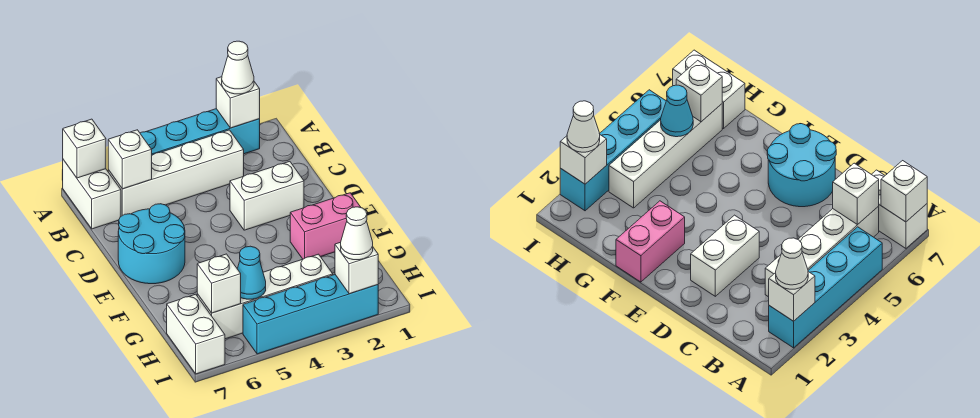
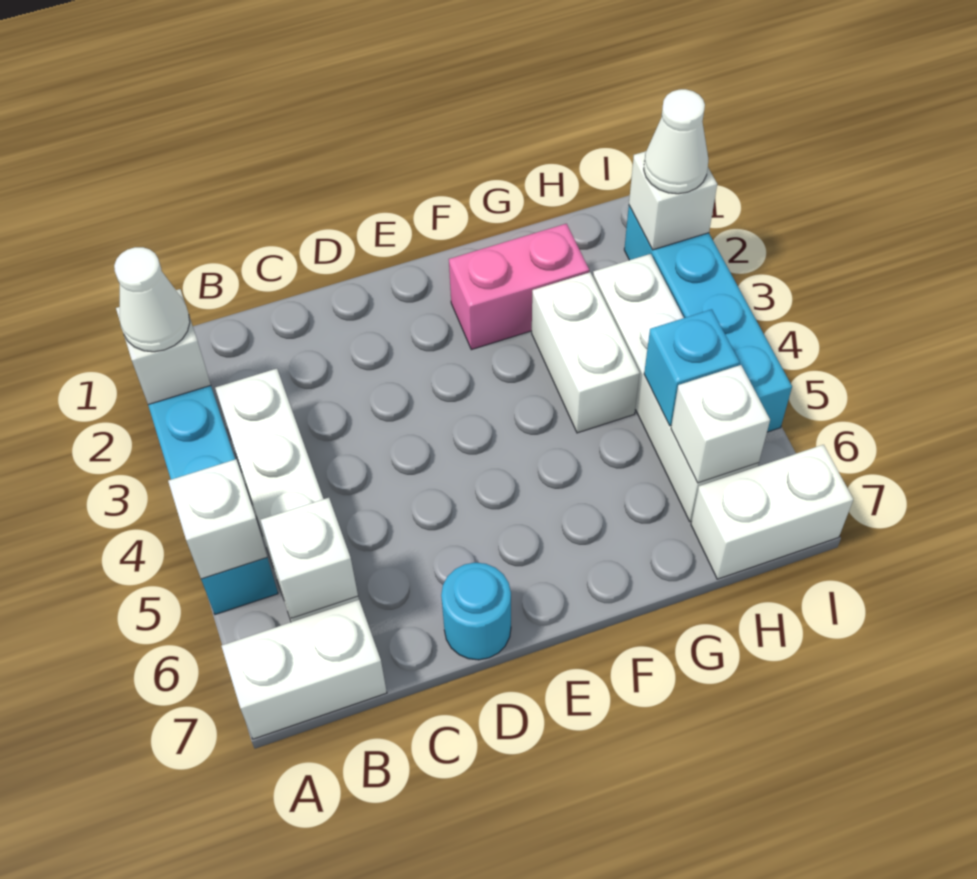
white 1x1 brick [63,119,106,178] -> white 1x1 brick moved to [168,459,267,579]
white 1x2 brick [230,161,304,230] -> white 1x2 brick moved to [532,272,640,433]
cyan 2x2 round brick [118,204,185,284] -> cyan 1x1 round brick [441,563,511,660]
pink 1x2 brick [290,193,361,259] -> pink 1x2 brick turned to [449,224,589,350]
cyan 1x1 cone [238,246,266,299] -> cyan 1x1 brick [644,309,740,426]

